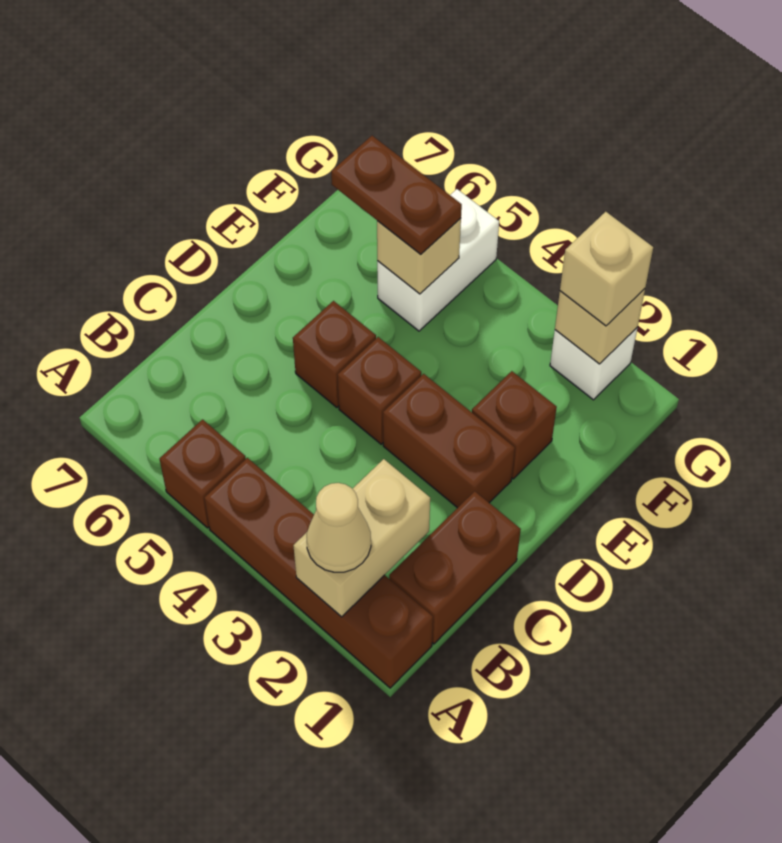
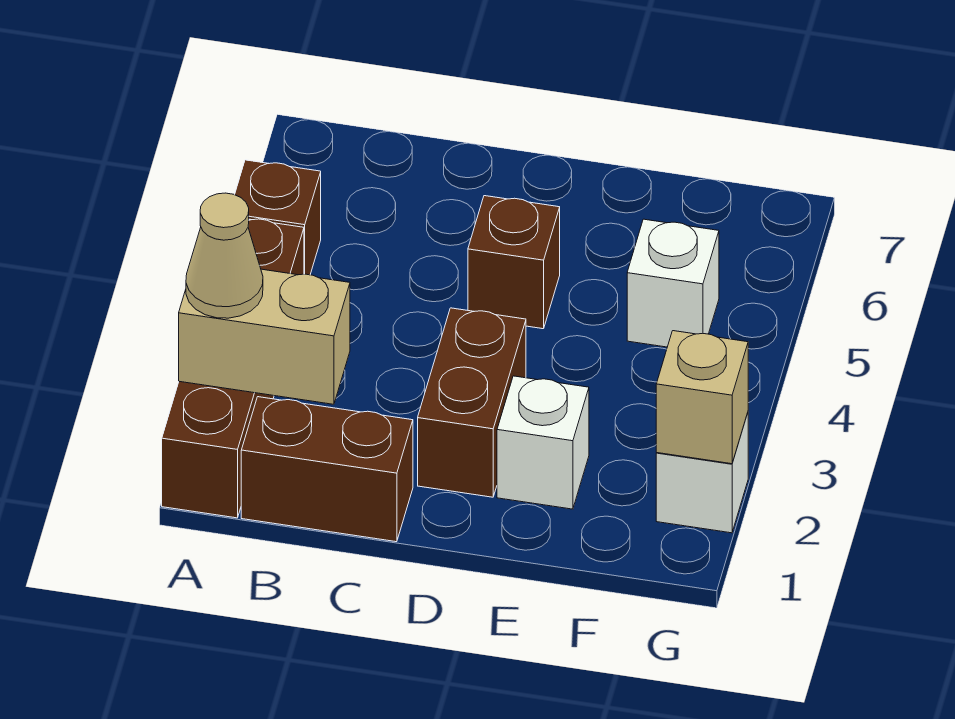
brown 1x1 brick [338,337,421,444] -> none
brown 1x1 brick [472,371,557,479] -> white 1x1 brick [497,376,589,509]
white 1x2 brick [377,189,499,331] -> white 1x1 brick [627,219,719,347]
tan 1x1 brick [377,218,461,294] -> none
brown 1x2 plate [331,136,462,254] -> none
tan 1x1 brick [560,212,653,326] -> none

